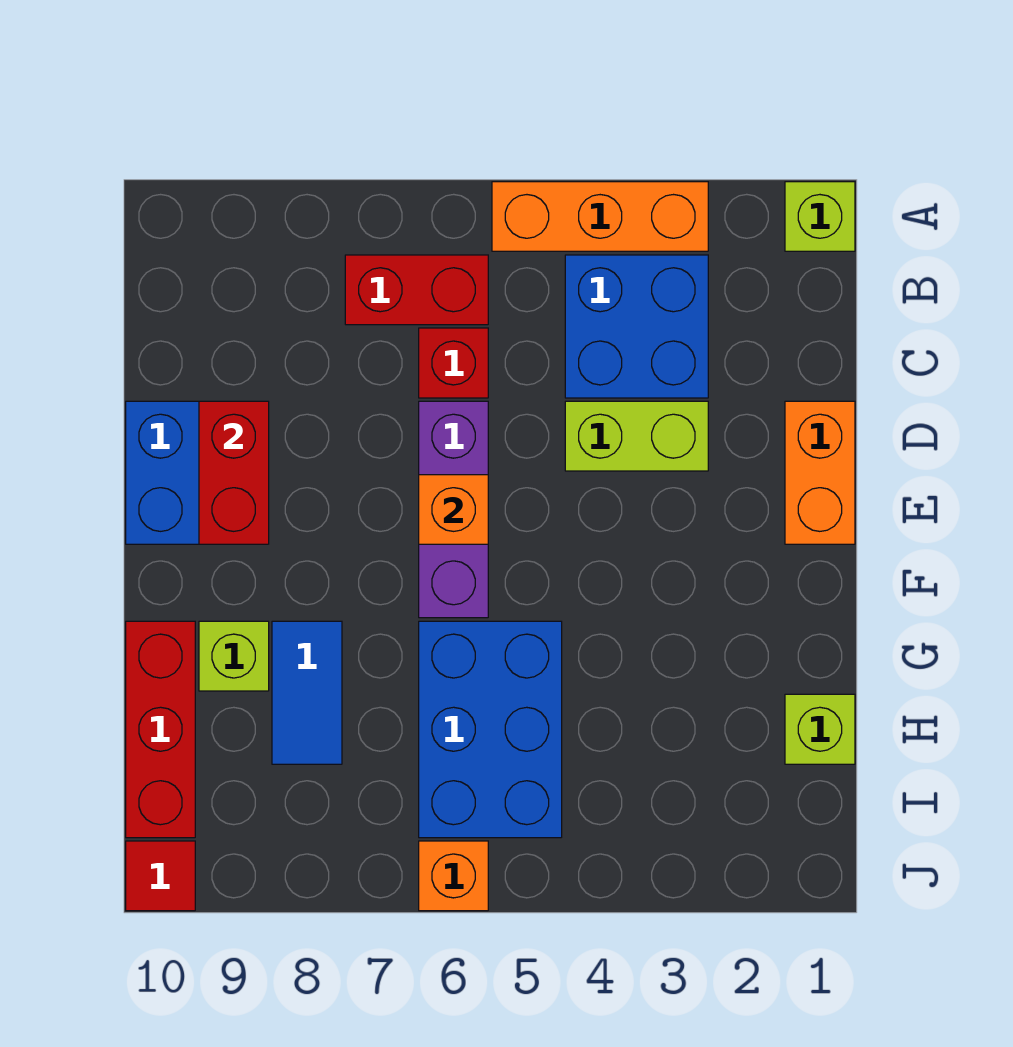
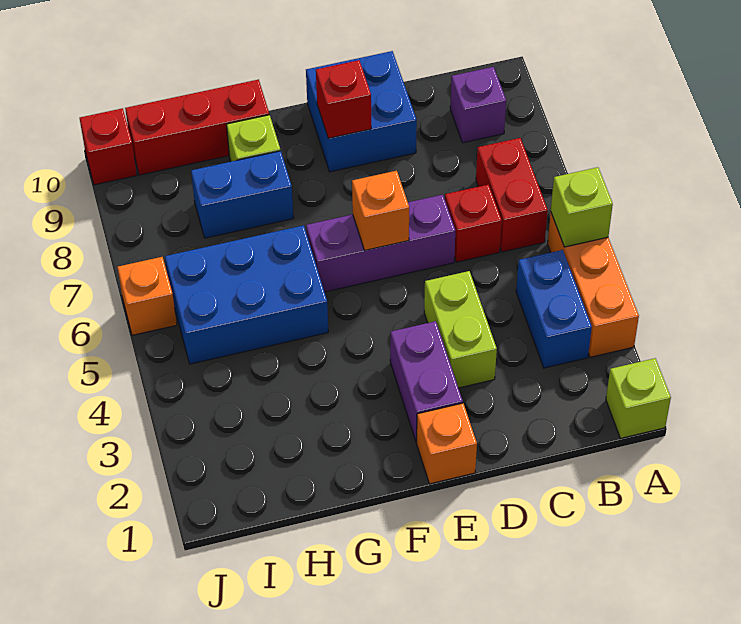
blue 2x2 brick [565,255,708,398] -> blue 1x2 brick [516,250,592,368]
none -> purple 1x1 brick [450,67,506,143]
orange 1x2 brick [785,401,855,544] -> orange 1x1 brick [417,403,477,484]
red 1x2 brick [199,401,269,544] -> red 1x1 brick [316,60,371,138]
none -> purple 1x2 brick [390,321,463,442]
blue 1x2 tile [272,621,342,764] -> blue 1x2 brick [191,151,293,238]
lime 1x1 brick [785,694,855,764] -> lime 1x1 brick moved to [551,167,613,247]
red 1x1 tile [126,841,195,911] -> red 1x1 brick [80,108,137,185]

